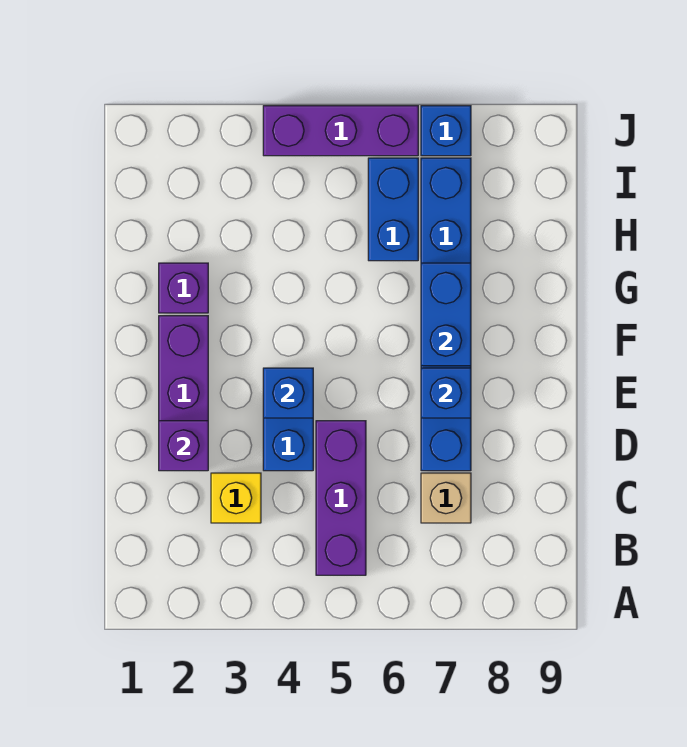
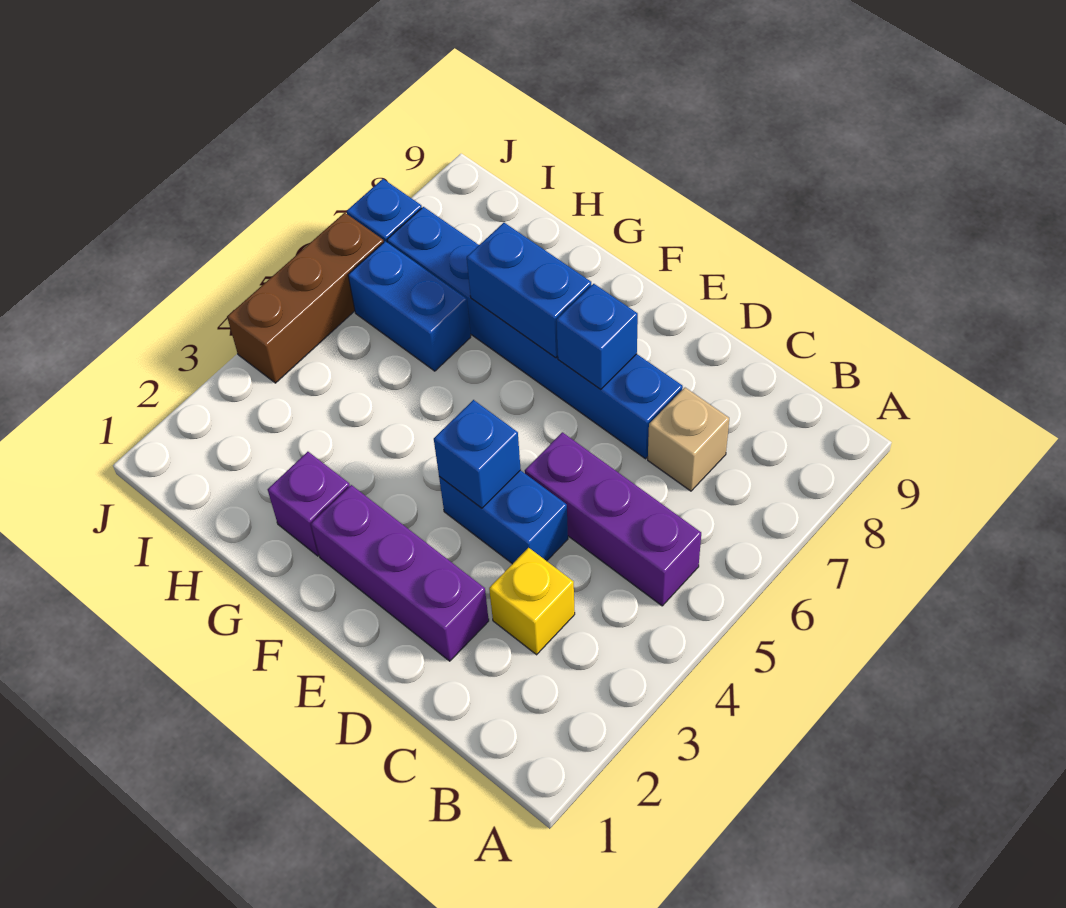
purple 1x1 brick [159,421,208,471] -> none
purple 1x3 brick [263,106,418,156] -> brown 1x3 brick [227,213,384,383]

